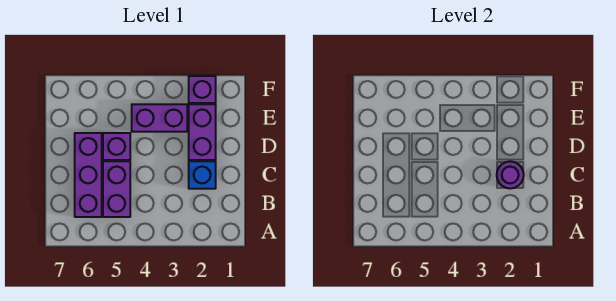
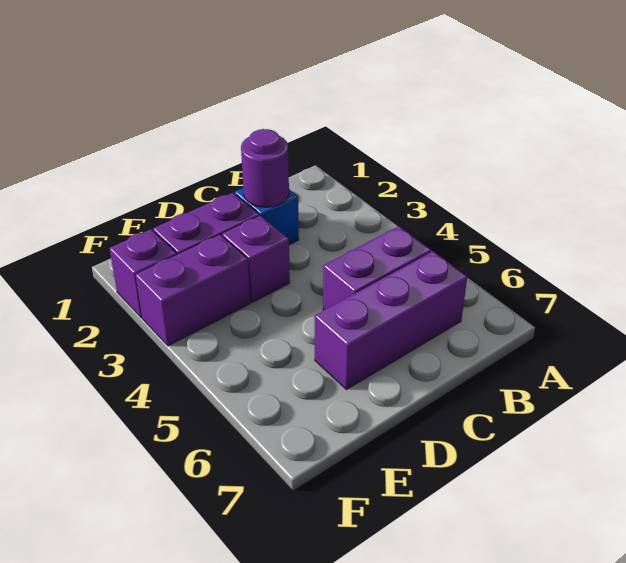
purple 1x1 brick [103,133,130,160] -> purple 1x1 brick moved to [222,216,290,302]
purple 1x2 brick [132,104,187,132] -> purple 1x2 brick turned to [136,235,250,346]

